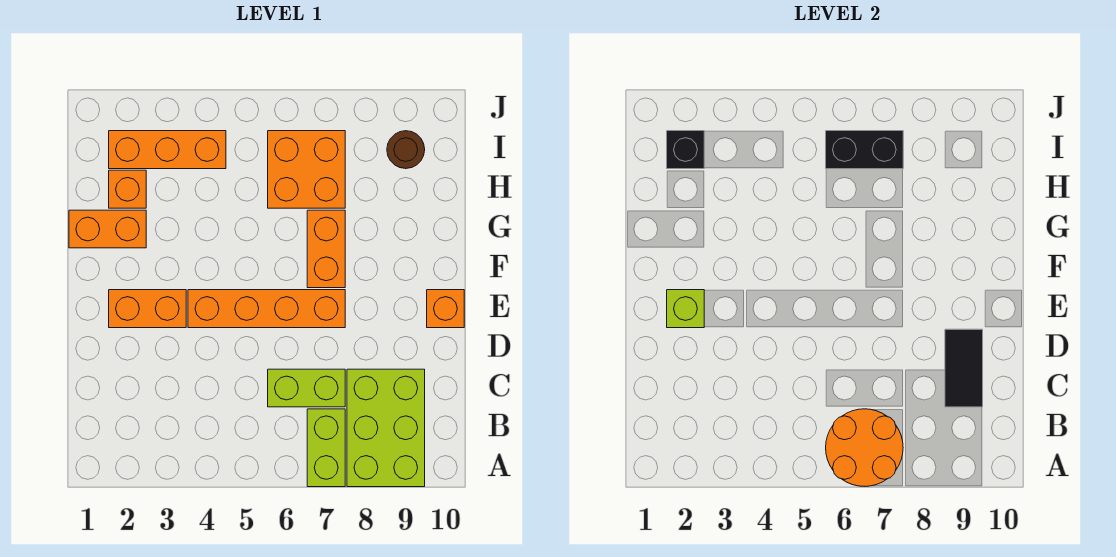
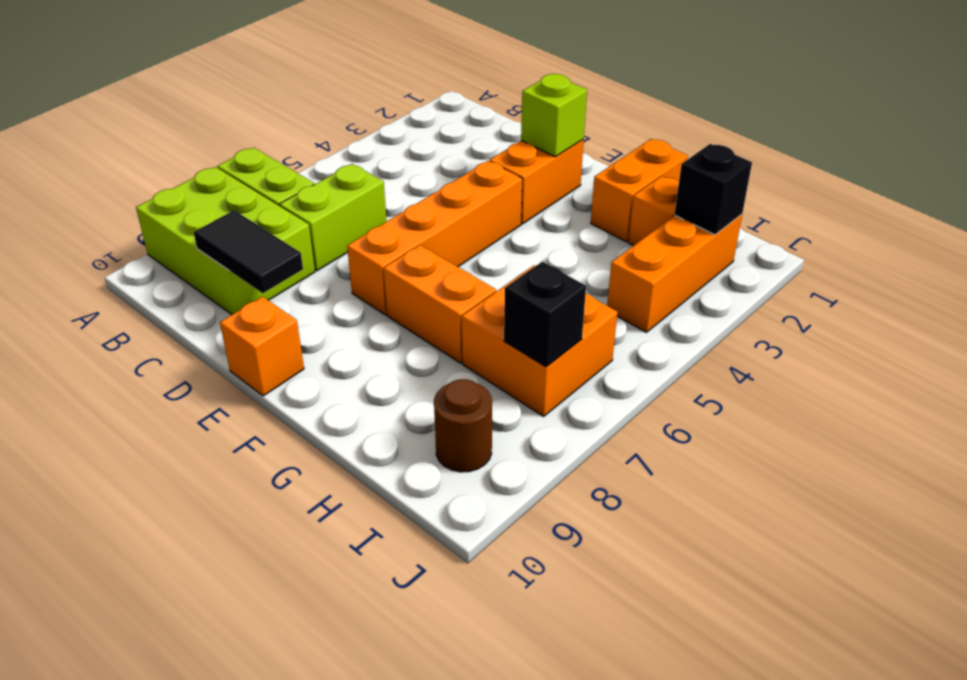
orange 2x2 round brick [826,409,903,486] -> none
black 1x2 brick [826,131,903,169] -> black 1x1 brick [504,262,586,367]

